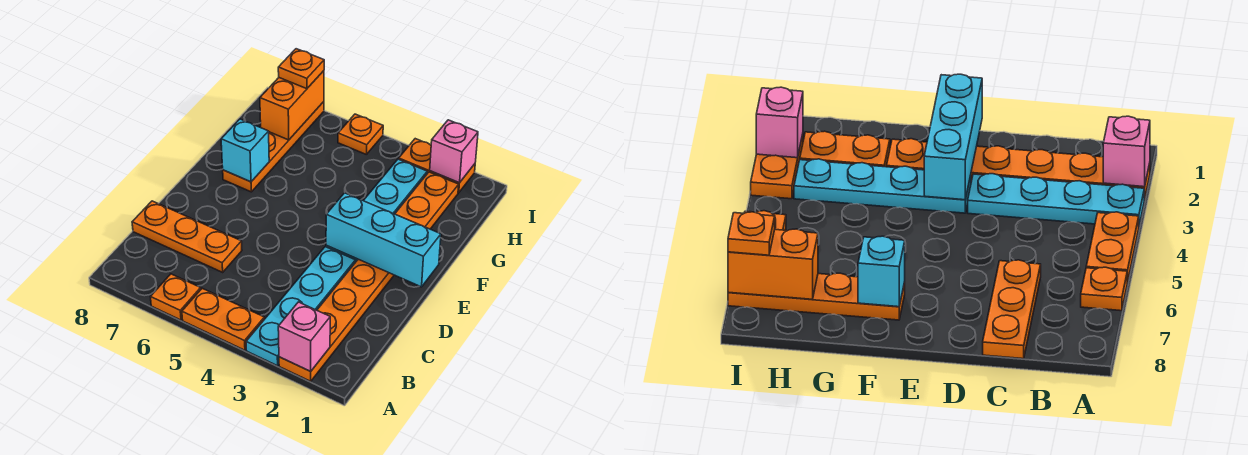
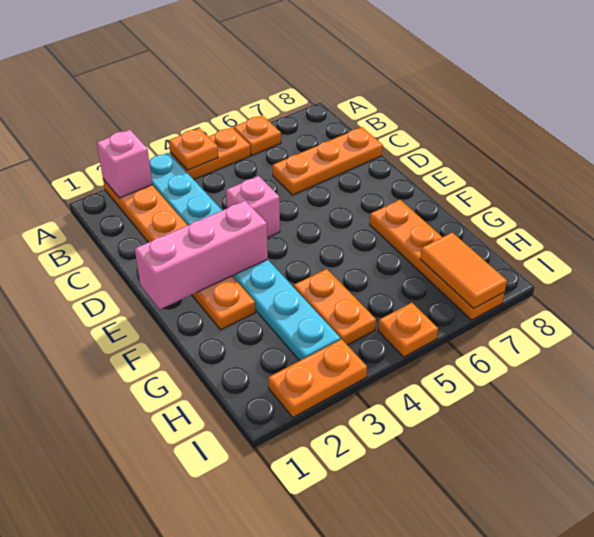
cyan 1x3 brick [326,193,441,287] -> pink 1x3 brick [135,201,268,309]
cyan 1x1 brick [221,119,269,182] -> none
orange 1x2 plate [395,172,459,229] -> orange 1x2 plate moved to [294,269,376,345]
orange 1x2 brick [260,71,324,140] -> orange 1x2 tile [420,233,507,309]
pink 1x1 brick [430,120,478,183] -> pink 1x1 brick moved to [226,176,280,238]
orange 1x1 plate [278,49,324,89] -> orange 1x1 plate moved to [169,128,218,170]

